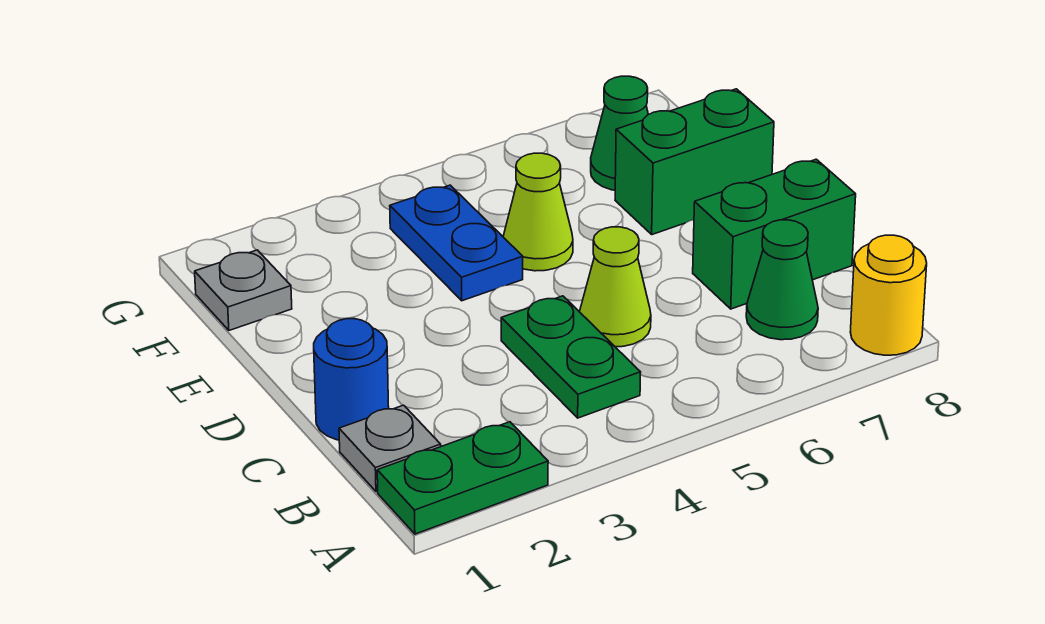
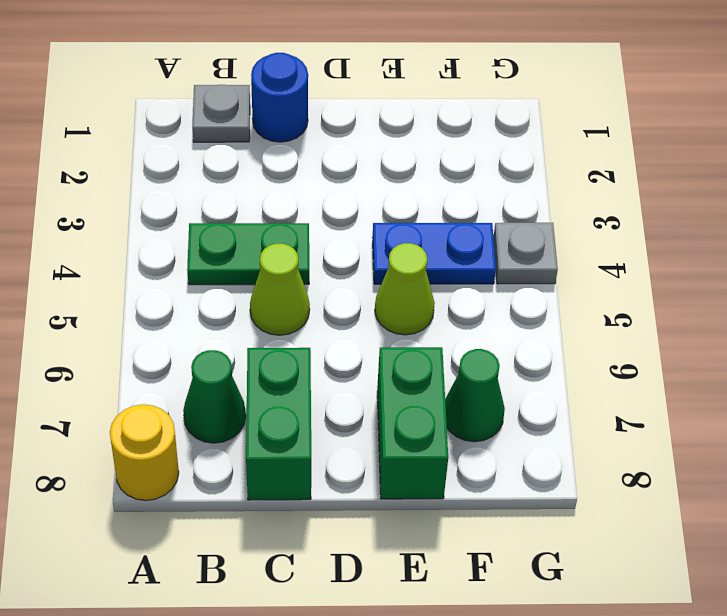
green 1x2 plate [377,422,548,534] -> none
grey 1x1 plate [195,250,292,330] -> grey 1x1 plate moved to [493,223,558,284]

